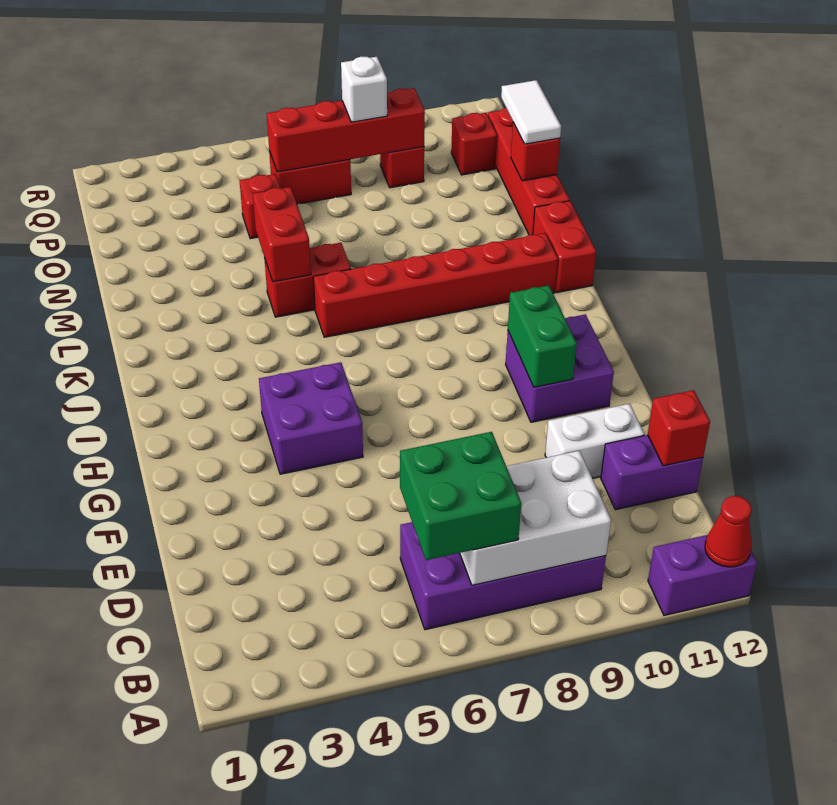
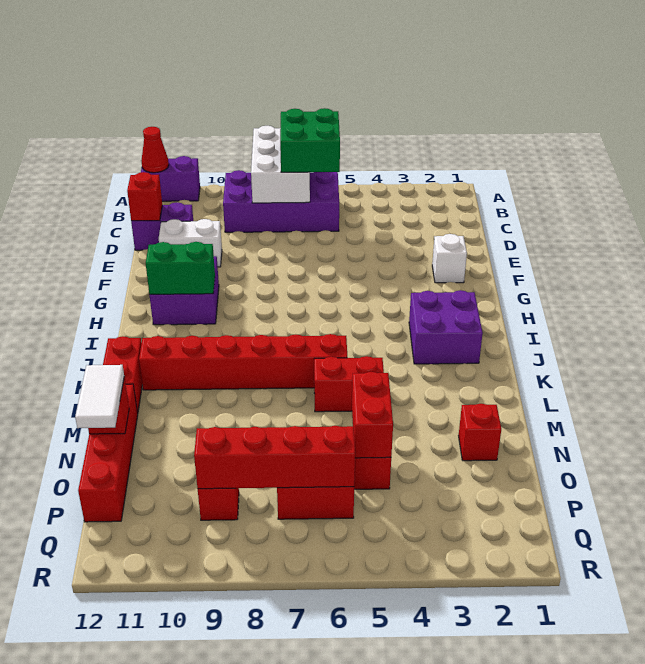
white 2x3 brick [460,451,611,585] -> white 2x3 brick turned to [251,126,310,203]
purple 2x2 brick [259,362,363,474] -> purple 2x2 brick moved to [409,290,483,364]
green 1x2 brick [508,285,577,387] -> green 1x2 brick turned to [146,242,215,294]
red 1x2 brick [253,187,311,282] -> red 1x2 brick moved to [352,372,393,458]
white 1x1 brick [341,57,387,122] -> white 1x1 brick moved to [432,234,467,283]
red 1x1 brick [451,113,497,175] -> red 1x1 brick moved to [459,404,501,461]

